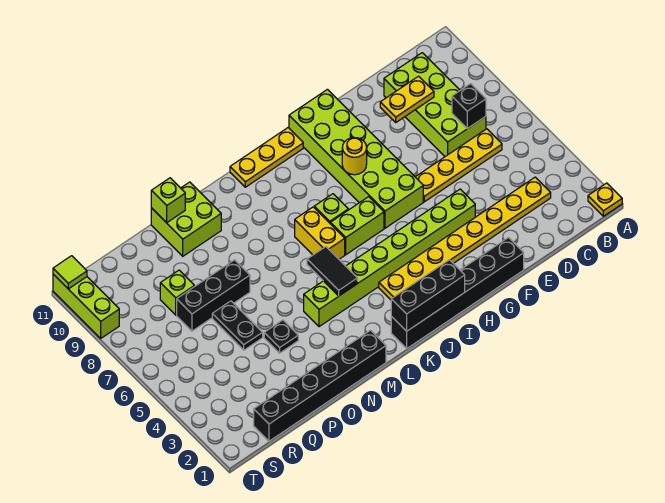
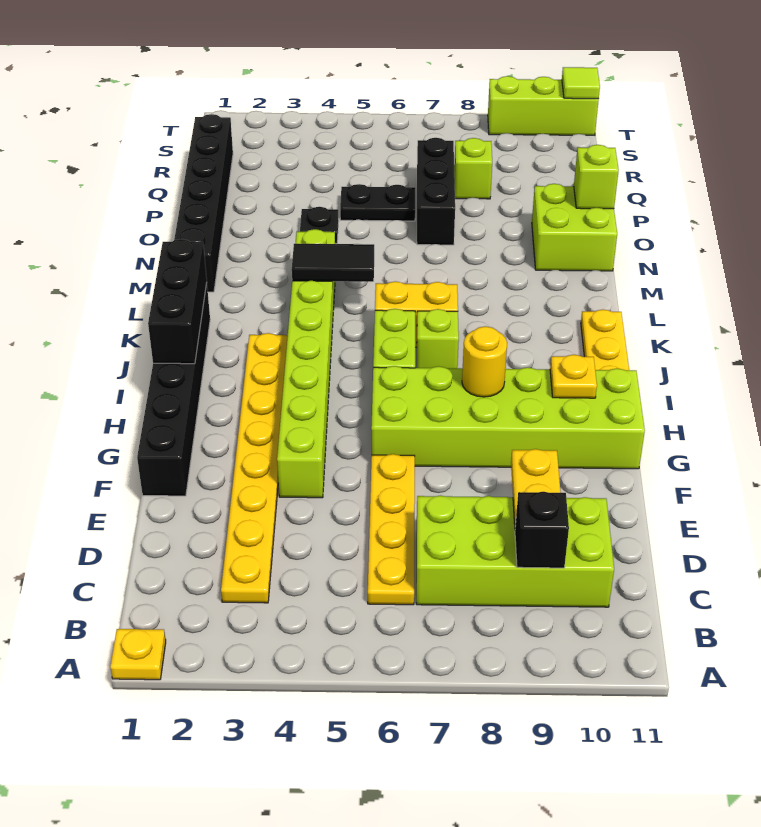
black 1x1 brick [452,84,486,129] -> black 1x1 brick moved to [515,492,569,568]
none -> yellow 1x1 plate [550,355,597,398]

